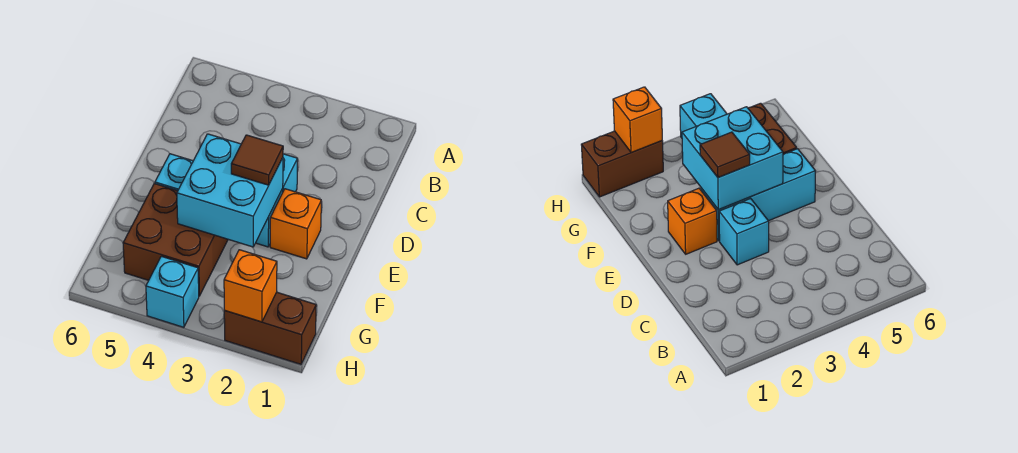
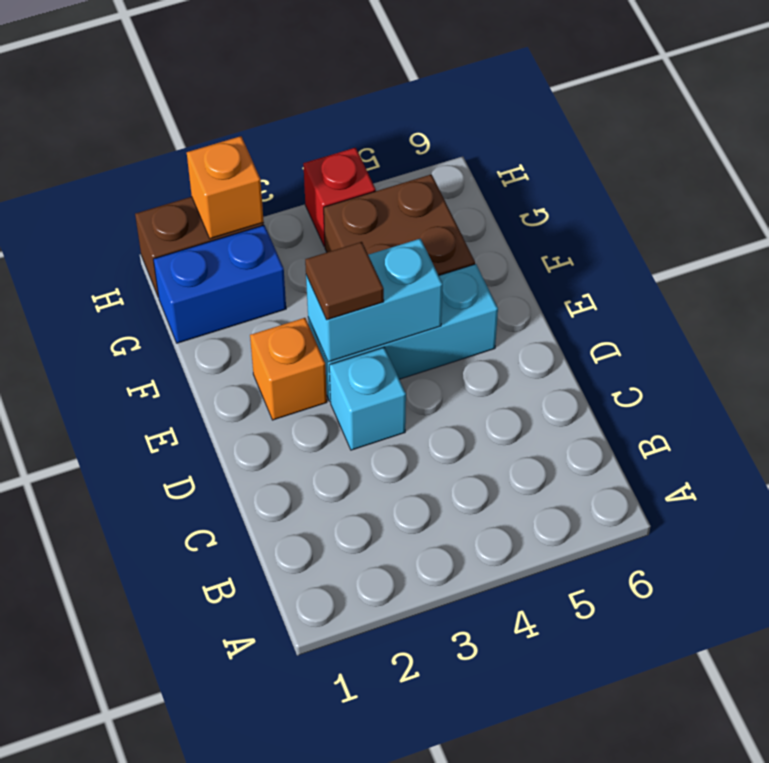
cyan 2x2 brick [177,134,283,247] -> cyan 1x2 brick [306,239,443,362]
none -> blue 1x2 brick [153,225,286,343]
cyan 1x1 brick [146,256,199,327] -> red 1x1 brick [303,148,376,247]

